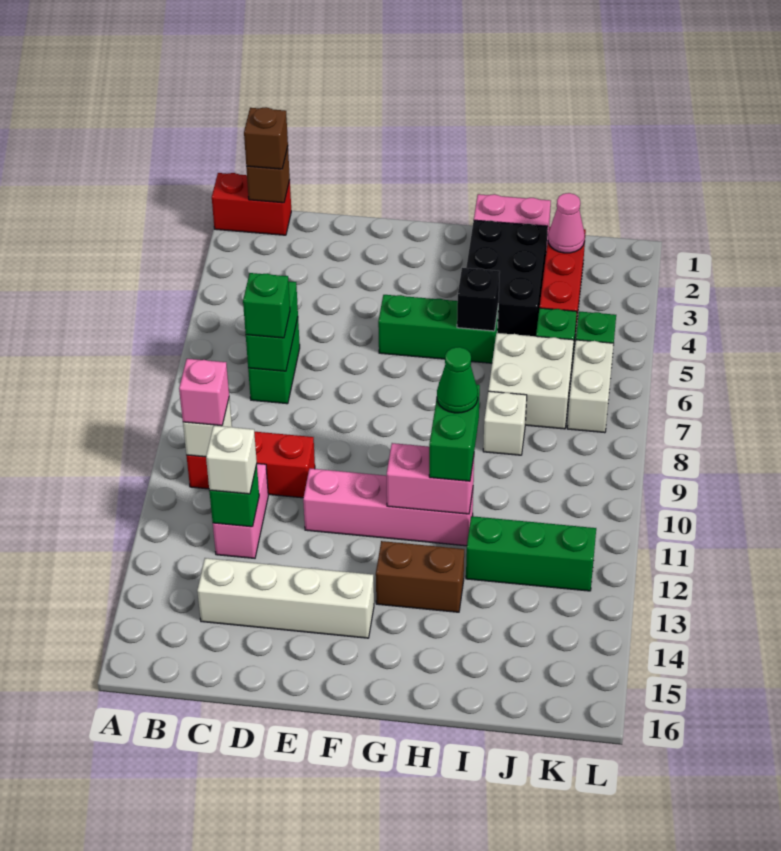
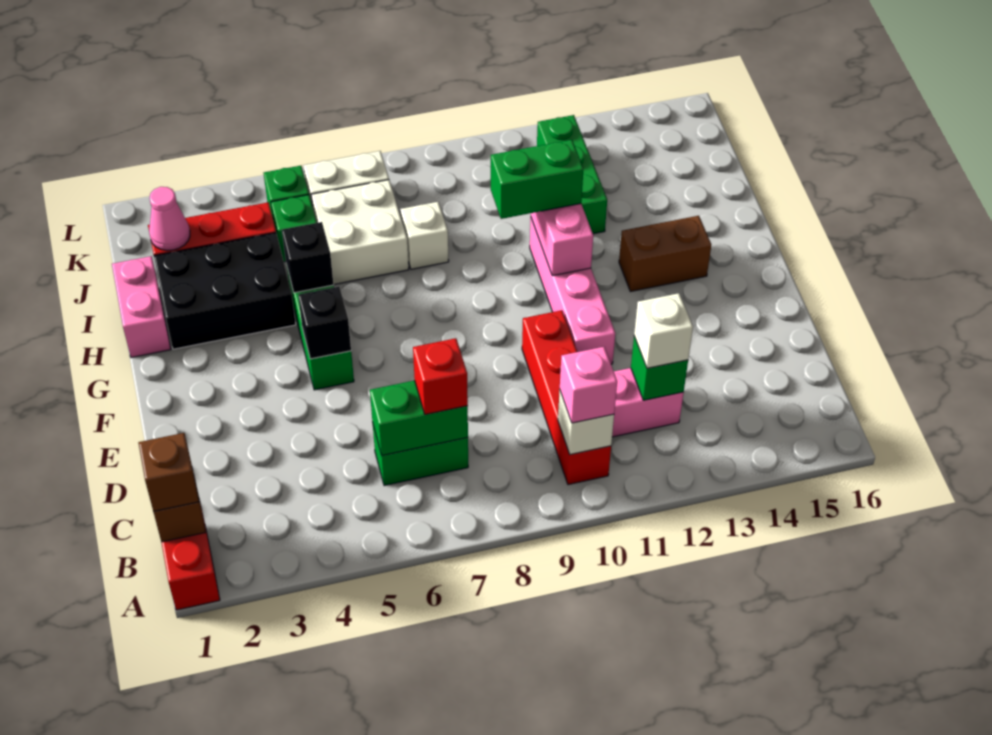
red 1x3 brick [186,432,315,498] -> red 1x4 brick [522,310,611,485]
green 1x1 brick [243,273,290,338] -> red 1x1 brick [413,338,468,415]
white 1x4 brick [197,558,374,638] -> none
none -> black 1x1 brick [298,287,351,359]
brown 1x2 brick [376,541,464,612] -> brown 1x2 brick turned to [619,216,711,292]
green 1x1 cone [437,347,478,413] -> none

